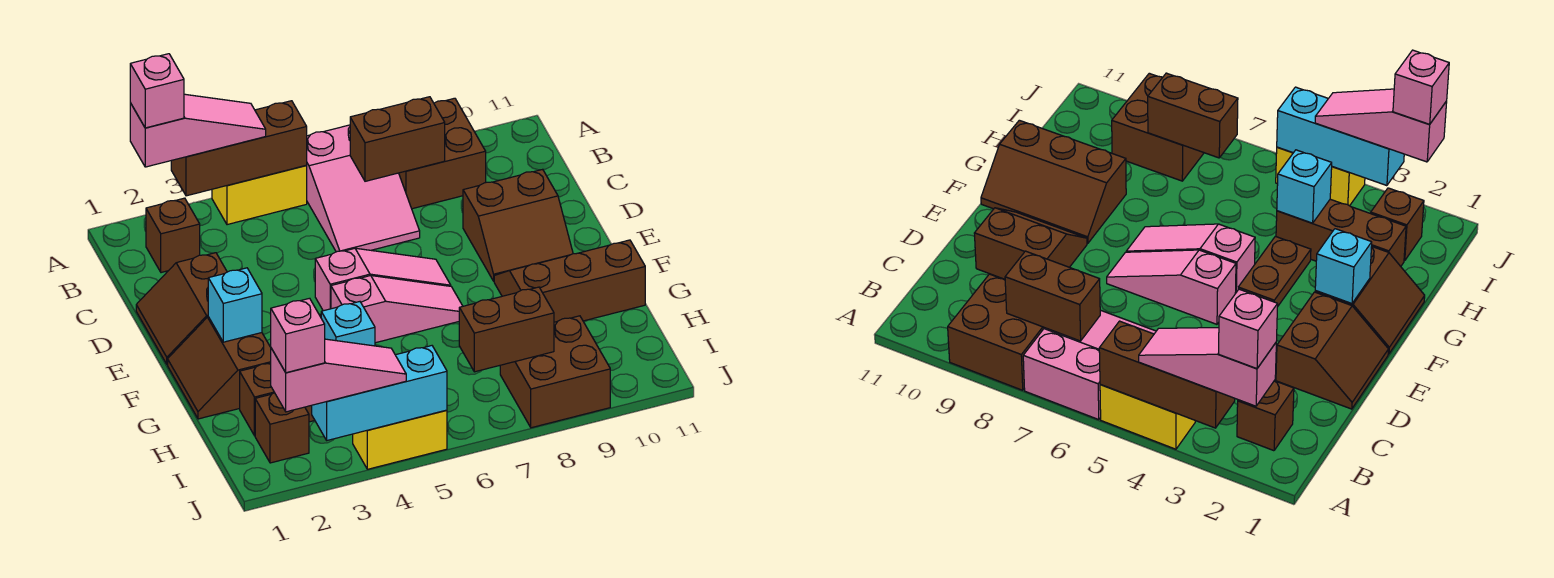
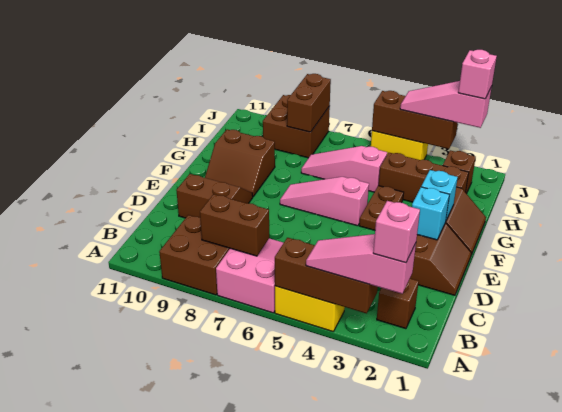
pink 1x3 slope [315,248,451,311] -> pink 1x3 slope moved to [301,146,387,192]
brown 2x3 slope [494,240,645,322] -> brown 2x2 slope [205,129,275,197]
cyan 1x1 brick [321,302,375,346] -> cyan 1x1 brick moved to [412,187,450,240]
brown 1x2 brick [459,287,554,372] -> brown 1x2 brick turned to [287,74,331,132]
cyan 1x3 brick [312,346,447,440] -> brown 1x3 brick [372,91,458,149]

